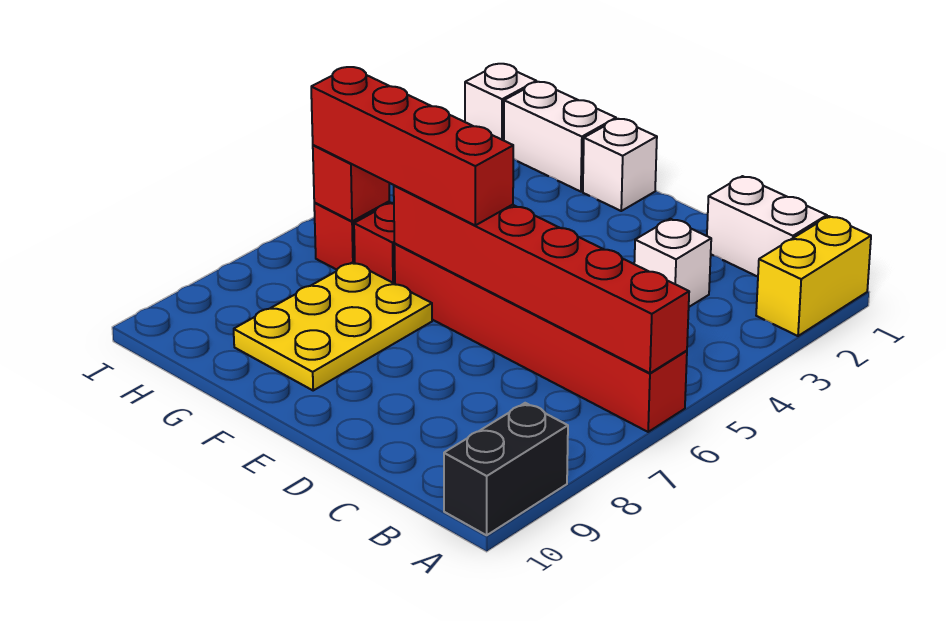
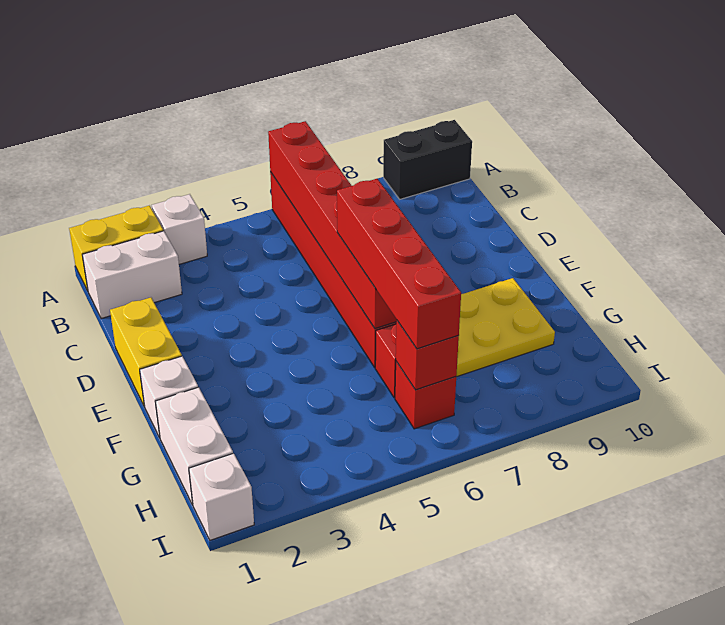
white 1x2 brick [707,176,827,277] -> white 1x2 brick turned to [82,231,182,319]
white 1x1 brick [634,219,711,307] -> white 1x1 brick moved to [152,194,207,264]
none -> yellow 1x2 brick [110,298,182,406]

